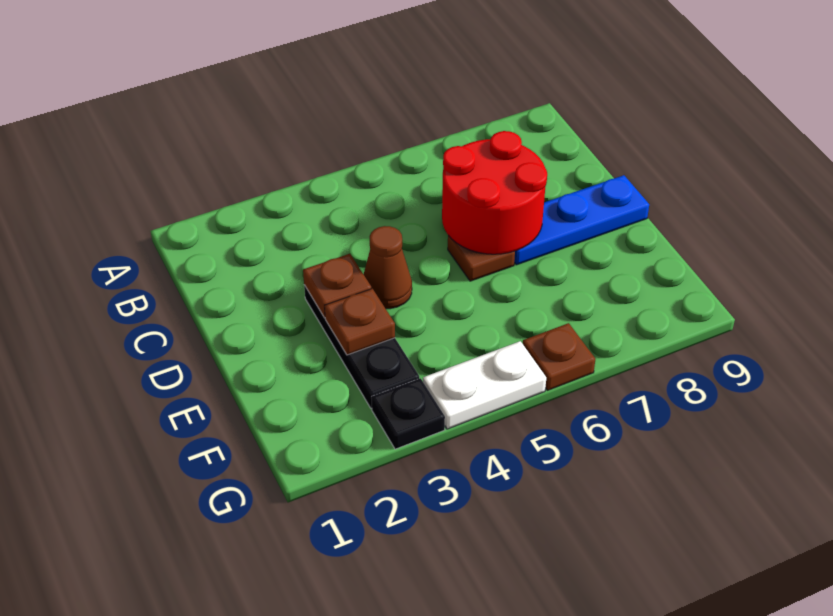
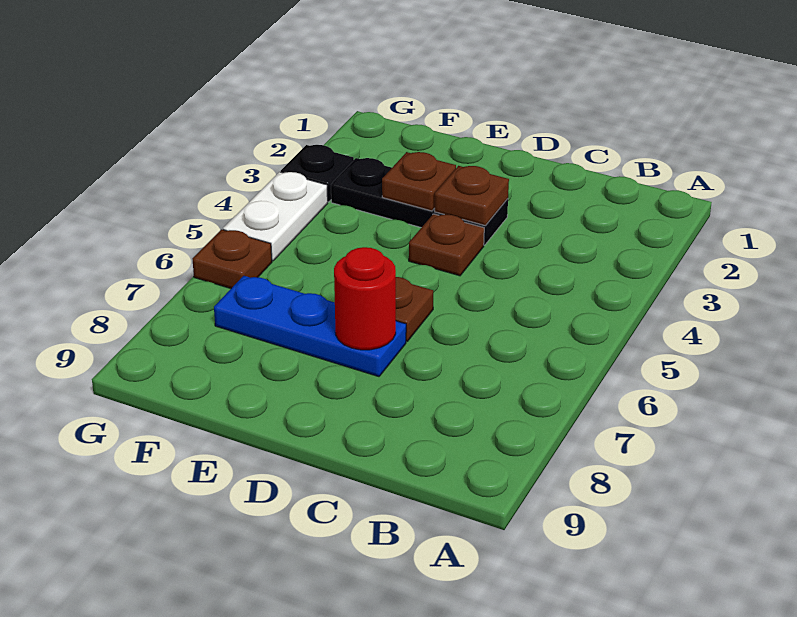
red 2x2 round brick [442,131,547,254] -> red 1x1 round brick [334,247,396,350]
brown 1x1 cone [364,226,412,309] -> brown 1x1 plate [409,214,484,276]
blue 1x3 plate [514,175,649,265] -> blue 1x3 plate turned to [214,276,406,377]

